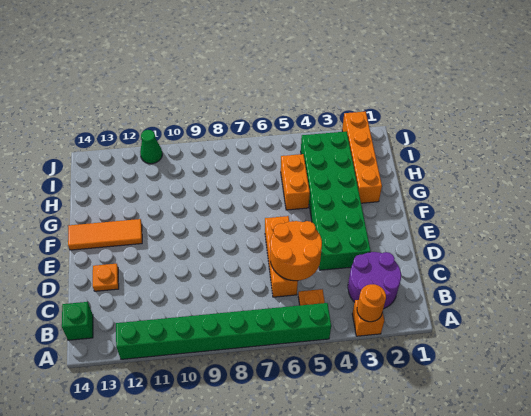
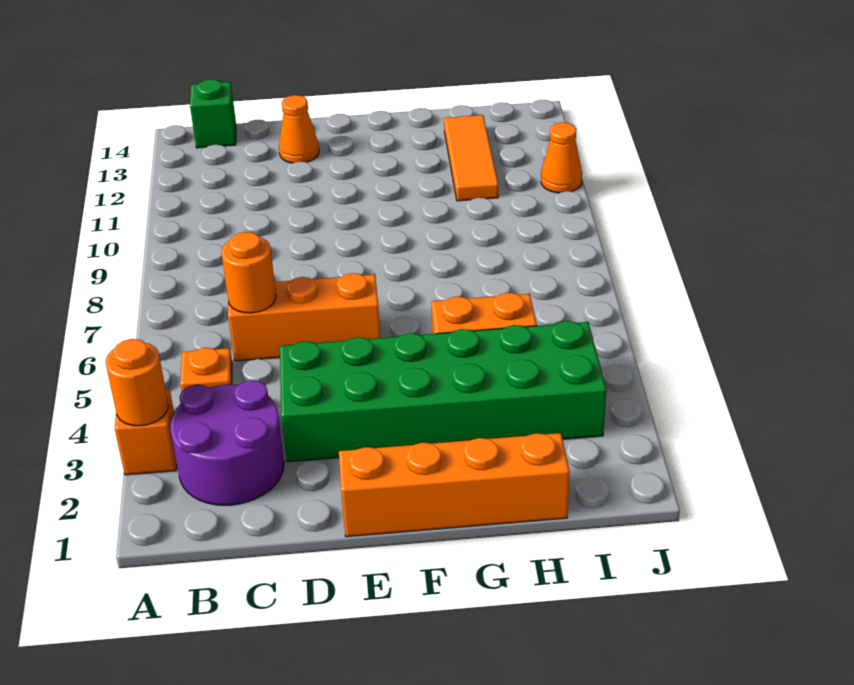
green 1x8 brick [116,303,331,359] -> none
orange 2x2 round brick [270,221,322,281] -> orange 1x1 round brick [221,232,276,313]
orange 1x1 plate [93,264,119,291] -> orange 1x1 cone [279,95,319,163]
orange 1x3 tile [68,219,142,250] -> orange 1x3 tile moved to [444,115,498,201]
orange 1x4 brick [342,111,382,203] -> orange 1x4 brick moved to [339,433,570,537]
green 1x1 cone [140,130,162,164] -> orange 1x1 cone [541,122,582,193]

